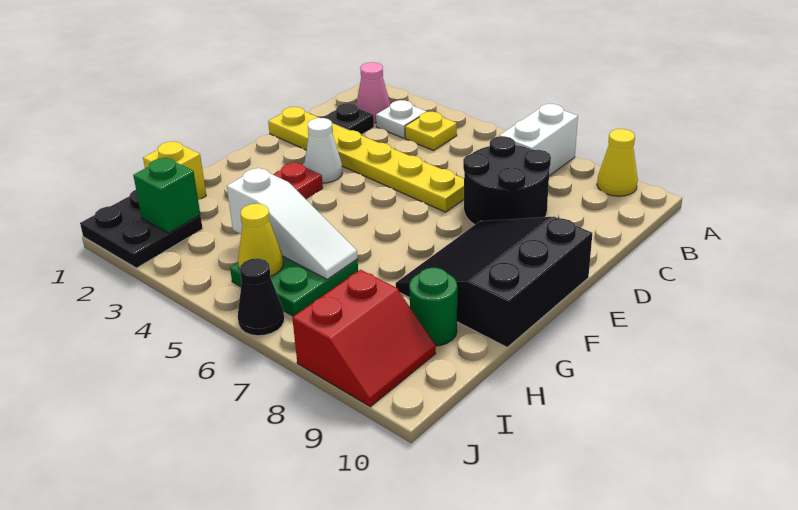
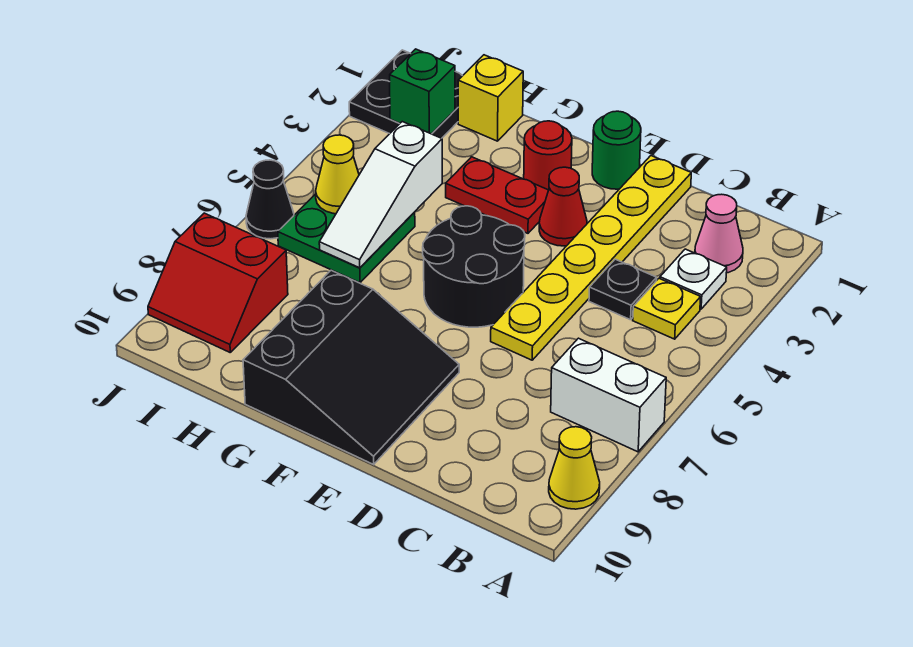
black 1x1 plate [323,103,374,135] -> black 1x1 plate moved to [589,259,657,320]
black 2x2 round brick [463,136,551,225] -> black 2x2 round brick moved to [423,206,525,327]
white 1x1 cone [304,118,342,183] -> red 1x1 cone [539,167,587,246]
black 3x3 slope [396,217,592,347] -> black 3x3 slope turned to [243,270,459,464]
none -> red 1x1 round brick [524,121,572,190]
green 1x1 round brick [409,268,457,346] -> green 1x1 round brick moved to [592,111,641,189]

